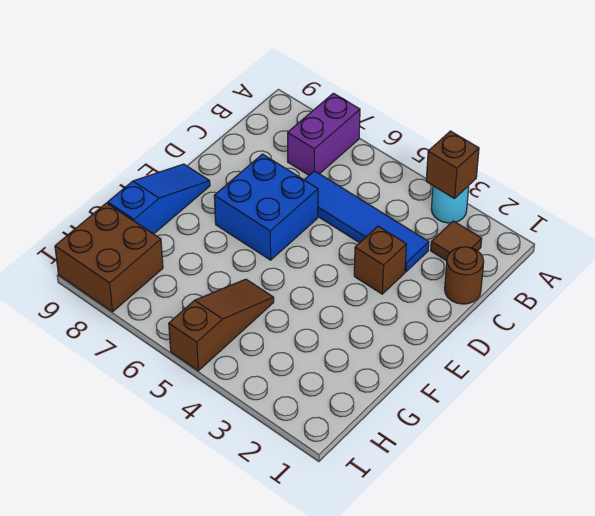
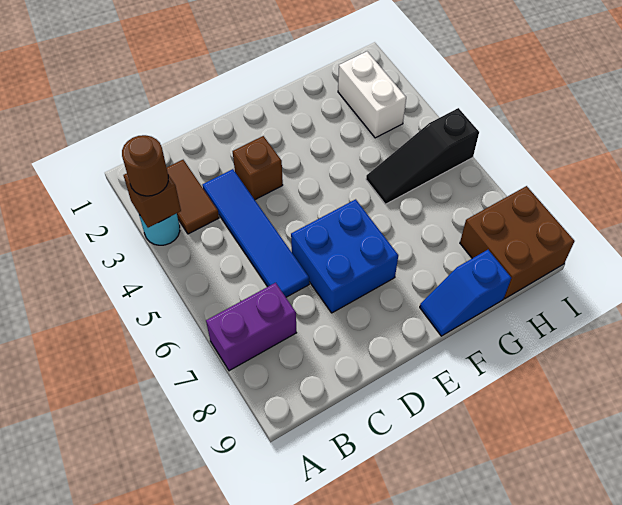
brown 1x1 tile [431,221,482,261] -> brown 1x2 tile [167,160,219,234]
brown 1x1 round brick [445,247,484,304] -> brown 1x1 round brick moved to [122,135,168,196]
blue 1x3 slope [108,164,210,234] -> blue 1x2 slope [420,250,511,336]
brown 1x3 slope [169,279,274,371] -> black 1x3 slope [366,108,479,204]
none -> white 1x2 brick [338,52,406,138]

